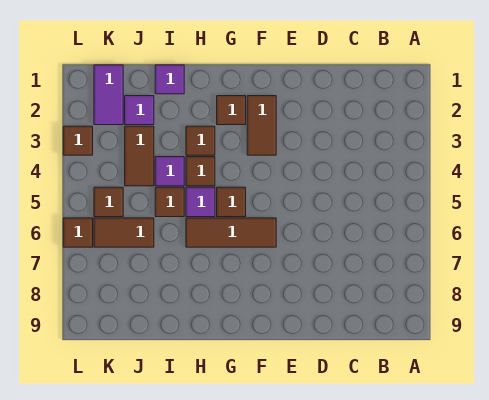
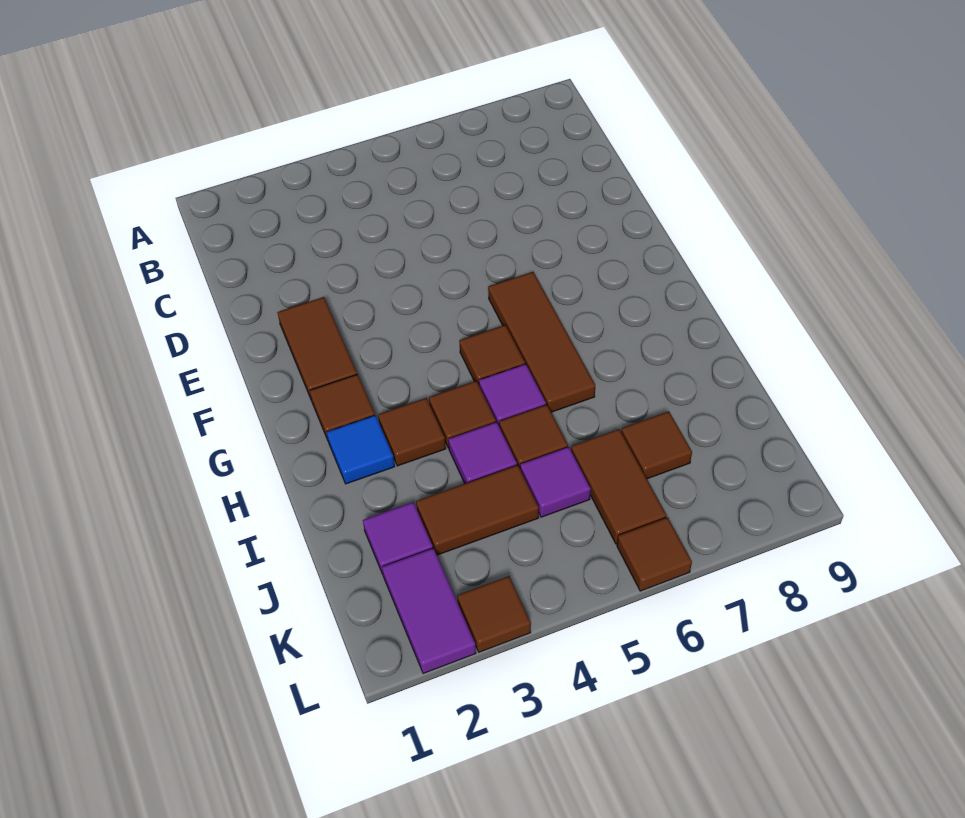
brown 1x2 tile [247,96,276,155] -> brown 1x2 tile turned to [277,297,357,398]
none -> blue 1x1 tile [327,415,395,484]
purple 1x1 tile [155,65,184,94] -> purple 1x1 tile moved to [520,447,591,517]
purple 1x2 tile [94,65,123,125] -> purple 1x2 tile turned to [382,548,476,674]
brown 1x1 tile [94,187,123,217] -> brown 1x1 tile moved to [621,411,692,479]

